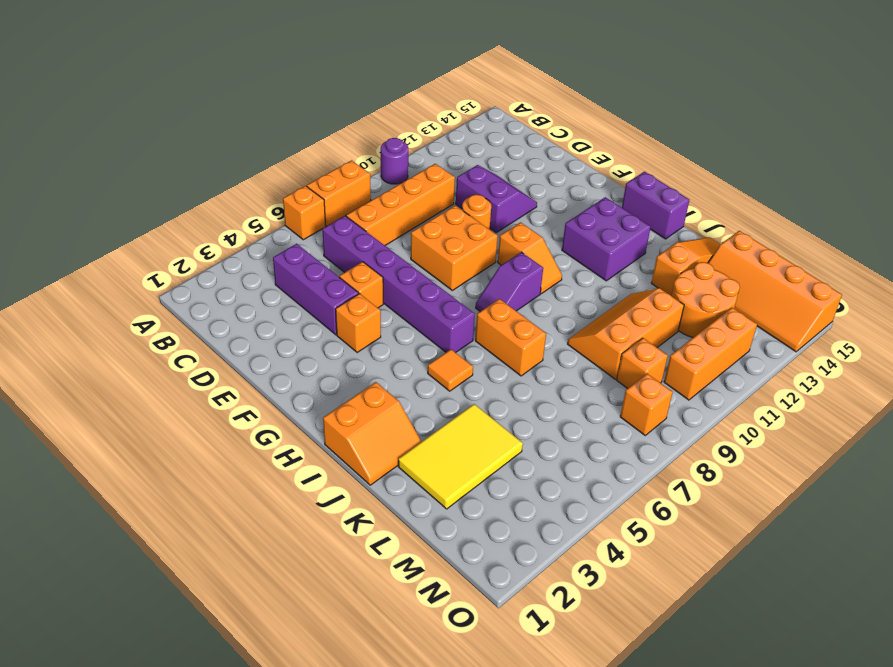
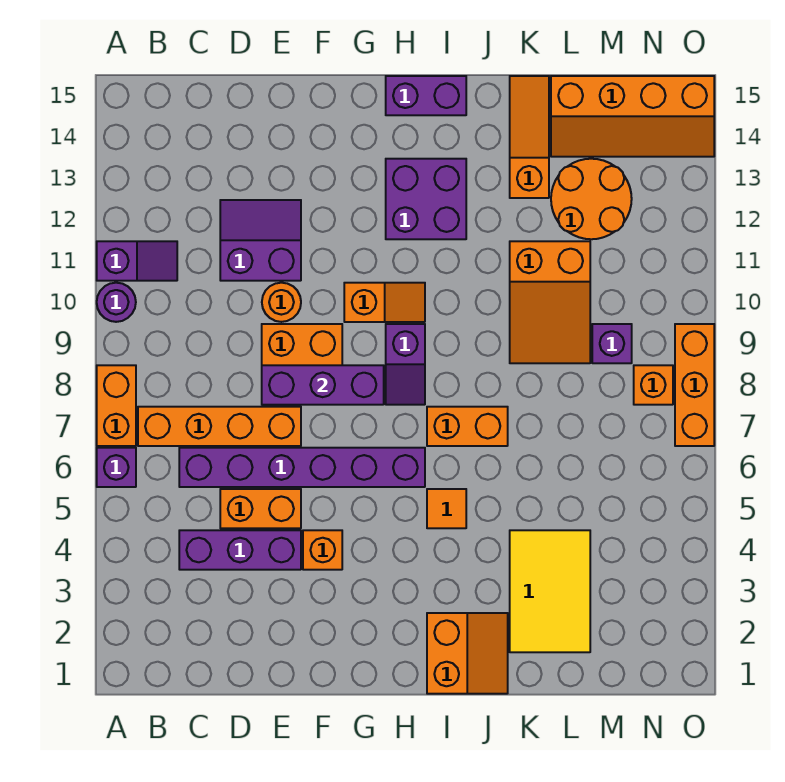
orange 1x1 brick [283,186,326,240] -> purple 1x1 brick [97,448,136,487]
none -> purple 1x2 slope [97,241,177,281]
orange 1x4 brick [346,164,455,245] -> orange 1x4 brick turned to [138,407,301,446]
orange 1x1 brick [339,262,383,308] -> orange 1x2 brick [220,489,301,528]
none -> purple 1x3 brick [262,365,384,405]
orange 2x3 slope [568,288,684,379] -> orange 2x3 slope turned to [510,241,590,363]
orange 1x1 brick [617,338,668,388] -> purple 1x1 brick [592,324,632,363]
orange 1x3 brick [664,308,757,400] -> orange 1x3 brick moved to [675,324,714,446]

